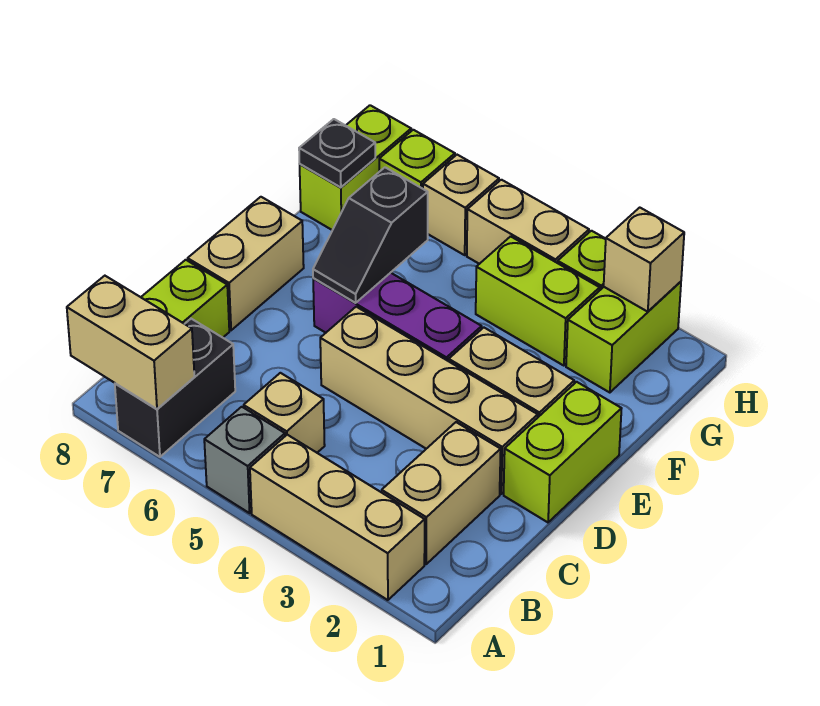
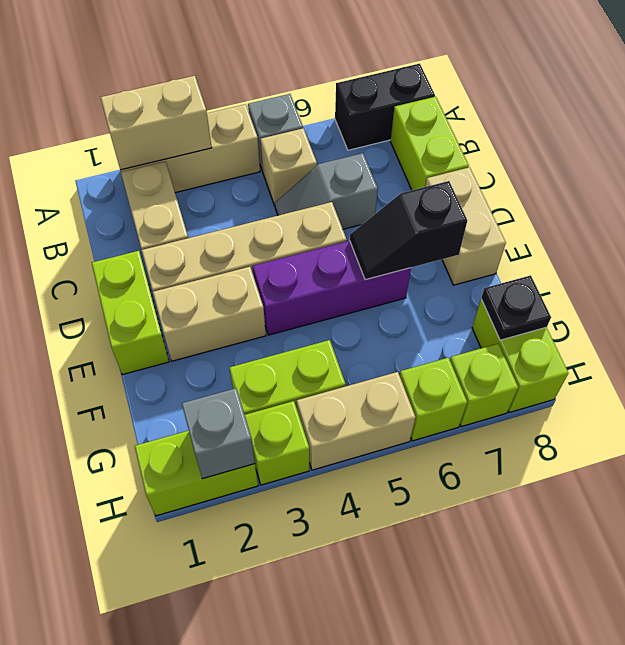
black 1x2 brick [115,319,235,457] -> black 1x2 brick turned to [335,64,435,150]
tan 1x2 brick [67,276,195,409] -> tan 1x2 brick moved to [100,76,212,170]
none -> grey 1x2 slope [275,153,378,229]
black 1x2 slope [313,167,428,303] -> black 1x2 slope turned to [350,181,467,280]
lime 1x2 brick [566,282,681,393] -> lime 1x2 brick turned to [135,431,258,516]
tan 1x1 brick [604,208,684,312] -> grey 1x1 brick [182,388,255,479]
tan 1x1 brick [423,155,499,255] -> lime 1x1 brick [400,358,467,441]

